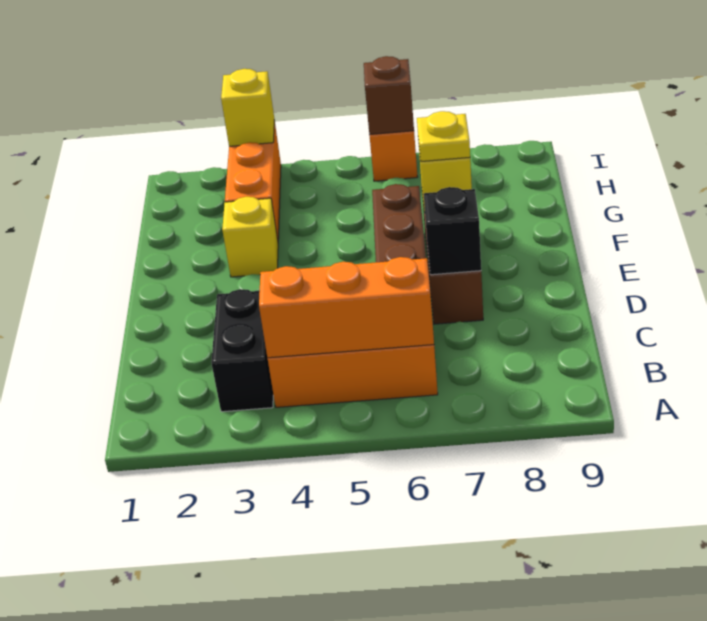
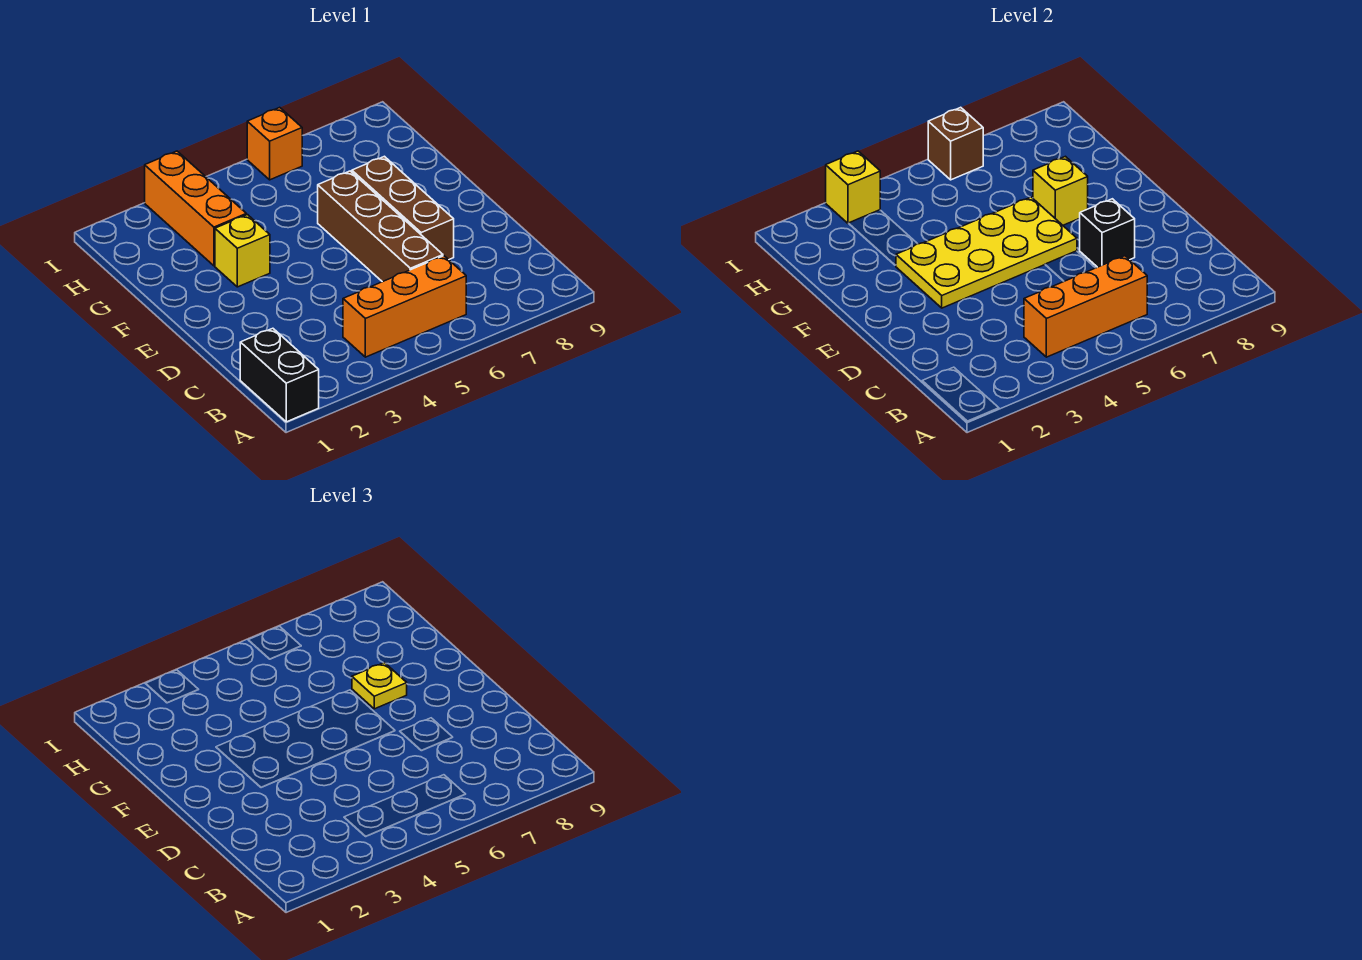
black 1x2 brick [211,289,273,412] -> black 1x2 brick moved to [240,328,319,422]
none -> yellow 2x4 plate [896,197,1077,308]

